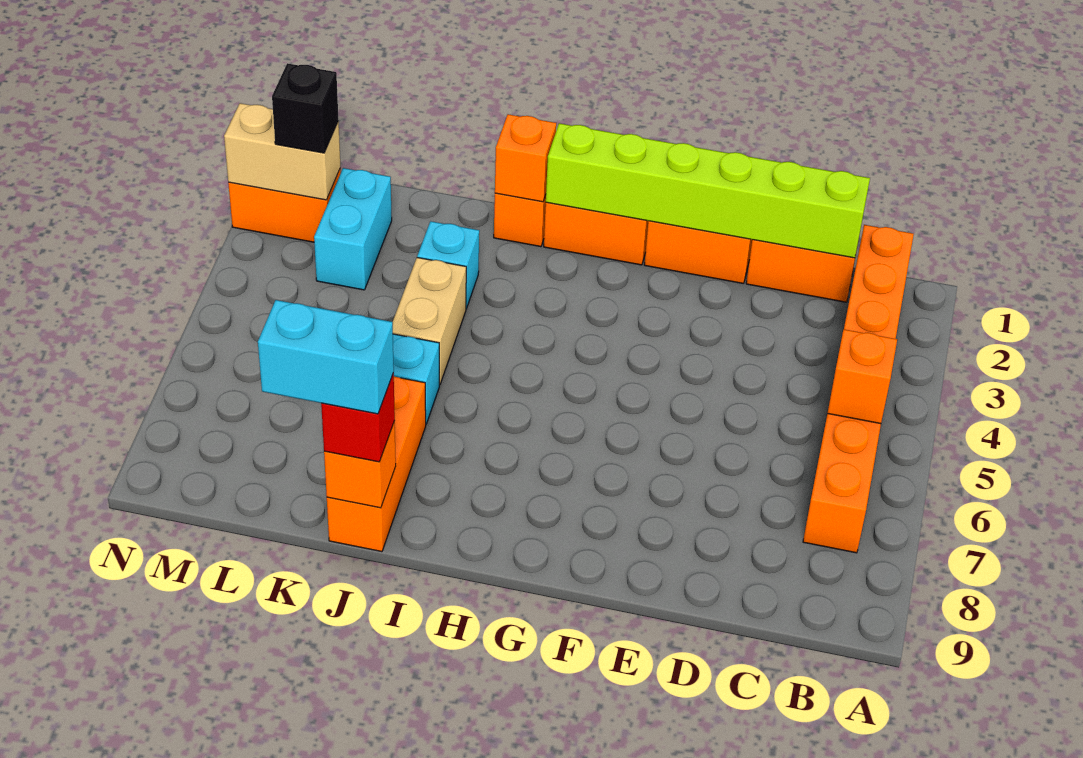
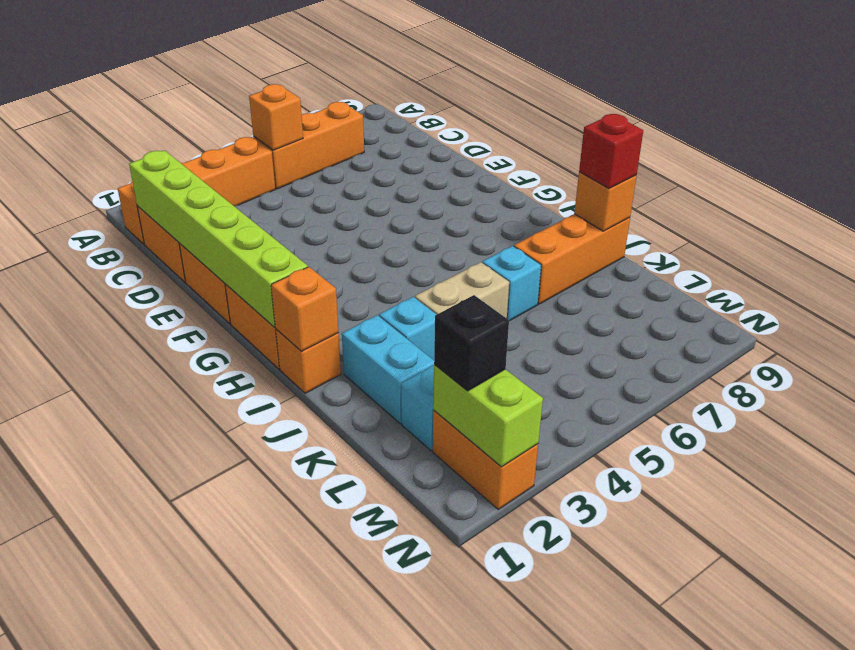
cyan 1x2 brick [258,300,394,414] -> cyan 1x2 brick moved to [342,315,434,424]
tan 1x2 brick [224,103,340,200] -> lime 1x2 brick [433,365,543,467]

